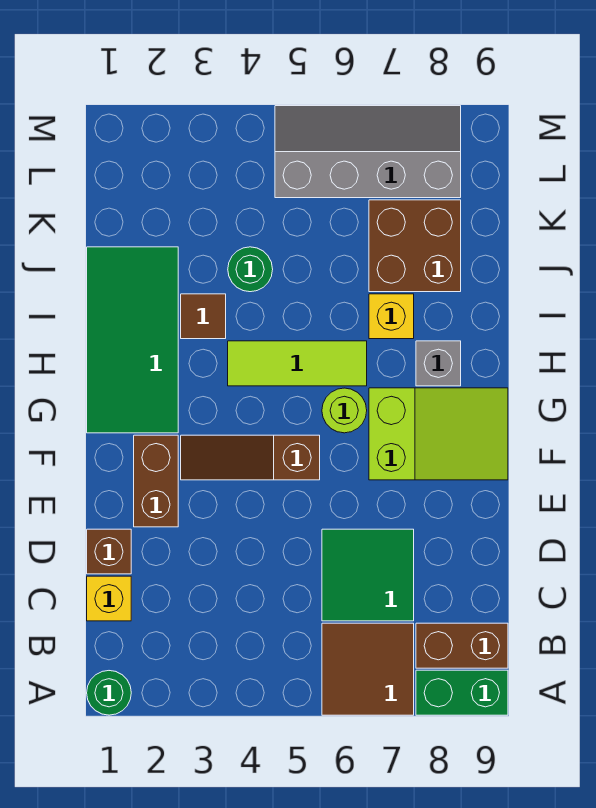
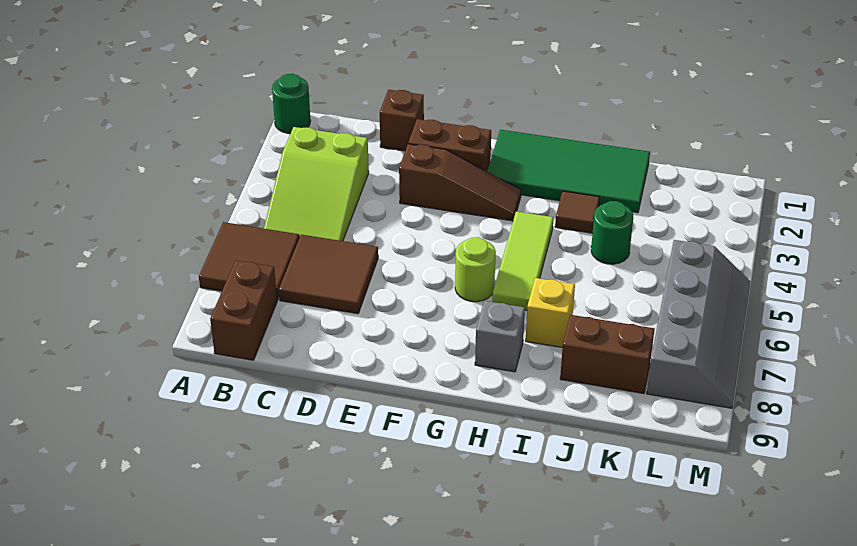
green 1x2 brick [416,670,508,715] -> none
yellow 1x1 brick [87,576,131,621] -> none
green 2x2 tile [322,529,414,621] -> brown 2x2 tile [279,235,378,314]
brown 1x3 slope [181,435,320,480] -> brown 1x3 slope turned to [399,144,521,221]
lime 2x3 slope [369,388,508,480] -> lime 2x3 slope moved to [264,127,369,241]
brown 2x2 brick [369,200,461,292] -> brown 1x2 brick [560,315,655,394]

